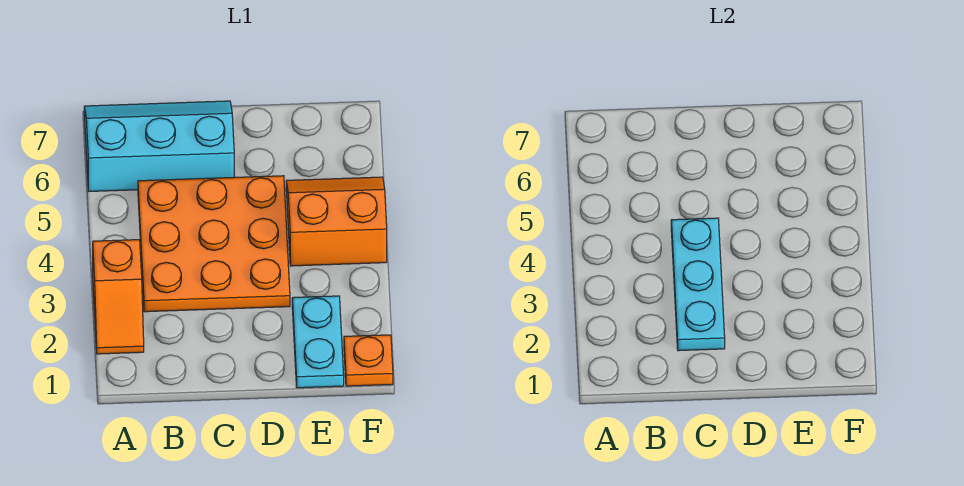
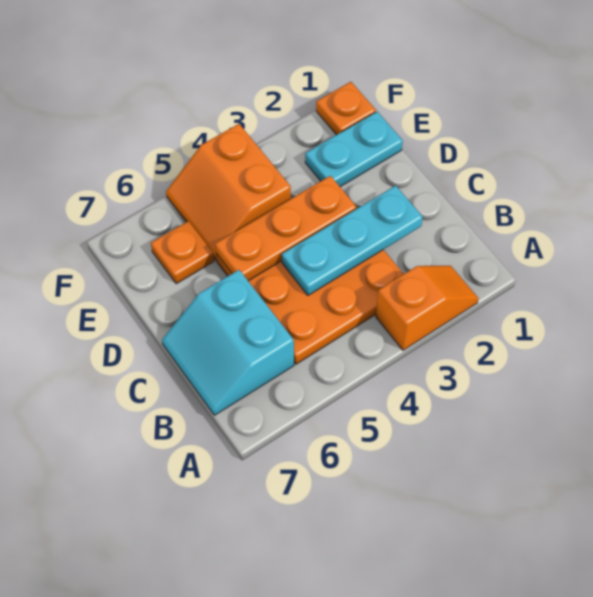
cyan 2x3 slope [84,101,234,191] -> cyan 2x2 slope [162,270,294,415]
none -> orange 1x3 plate [215,176,356,281]
none -> orange 1x1 plate [151,221,214,284]

